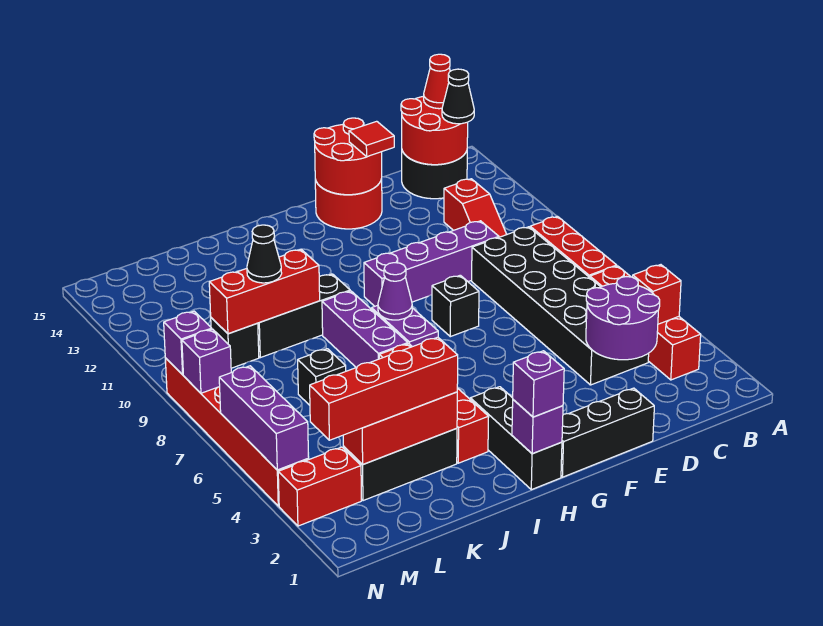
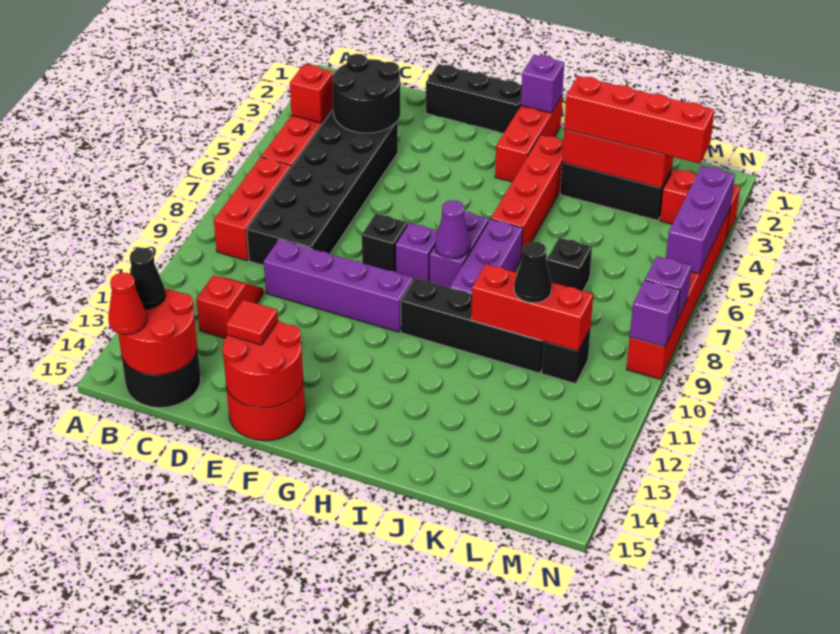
purple 2x2 round brick [586,277,660,360] -> black 2x2 round brick [332,54,400,133]
black 1x3 brick [470,387,562,490] -> red 1x3 brick [495,96,562,182]
purple 1x1 brick [513,351,564,417] -> purple 1x1 brick moved to [395,223,438,281]
black 1x3 brick [258,274,350,358] -> black 1x4 brick [401,278,544,373]

